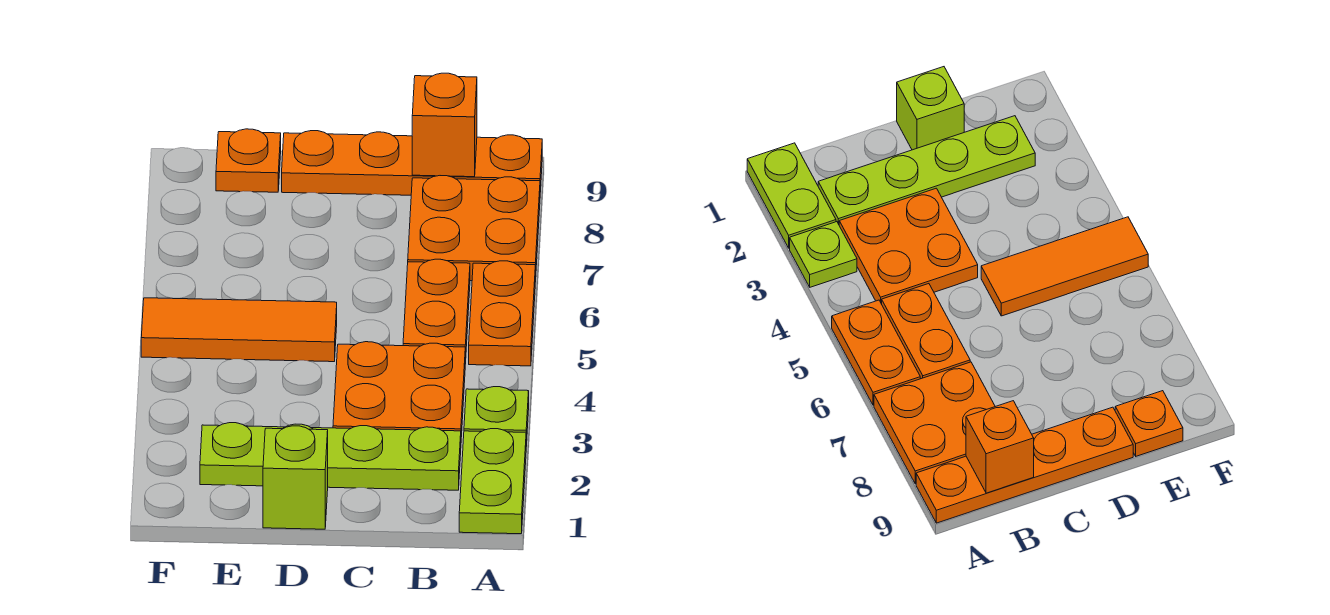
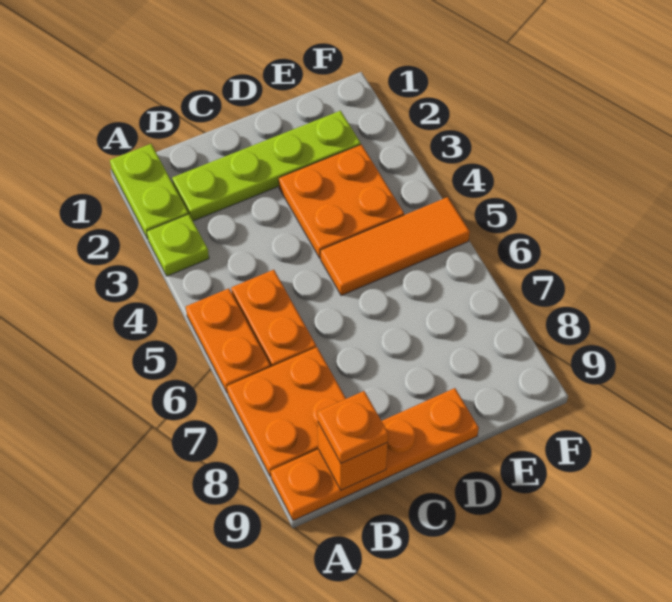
orange 2x2 plate [333,342,465,437] -> orange 2x2 plate moved to [279,145,404,258]
lime 1x1 brick [263,426,328,529] -> none
orange 1x1 plate [216,129,281,192] -> orange 1x1 plate moved to [318,391,388,463]

